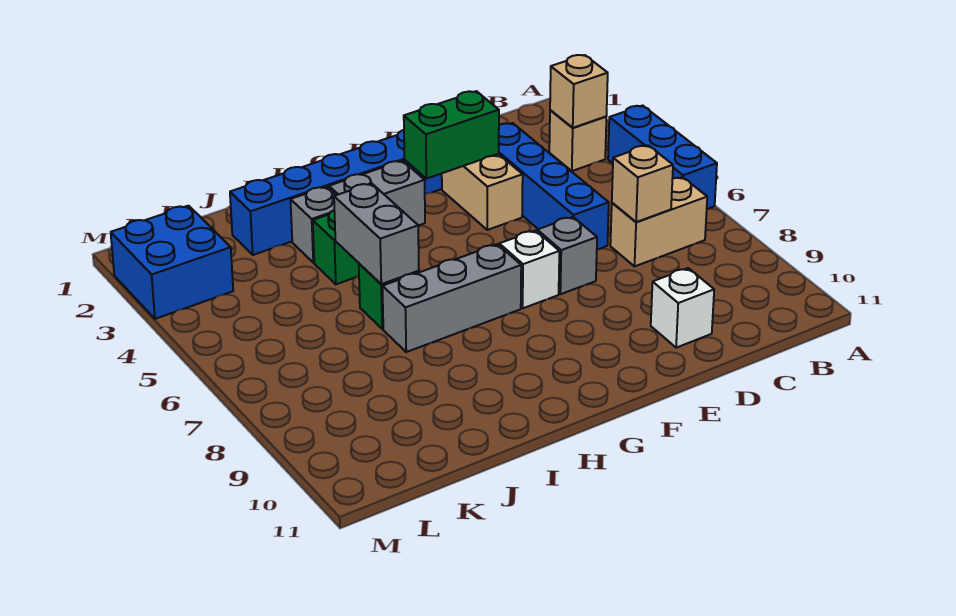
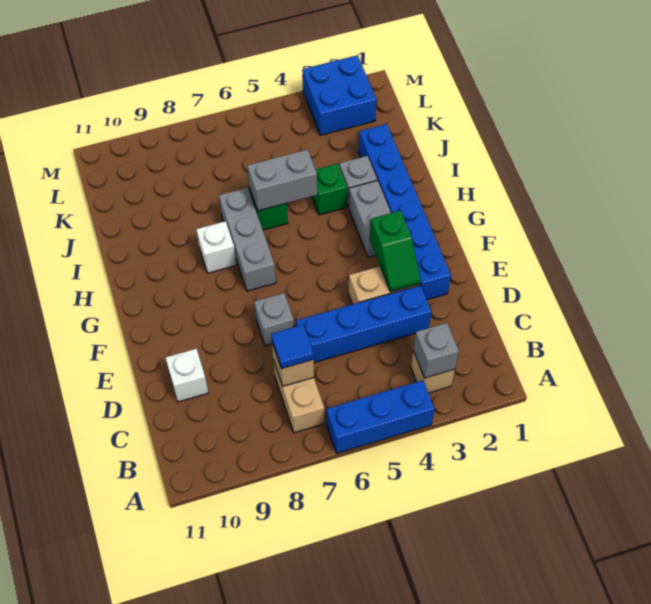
tan 1x1 brick [550,55,608,128] -> grey 1x1 brick [413,323,459,378]
none -> blue 1x1 tile [271,325,314,369]
green 1x2 brick [404,91,499,179] -> green 1x2 slope [370,211,421,292]
white 1x1 brick [499,230,559,308] -> white 1x1 brick moved to [196,221,236,273]

